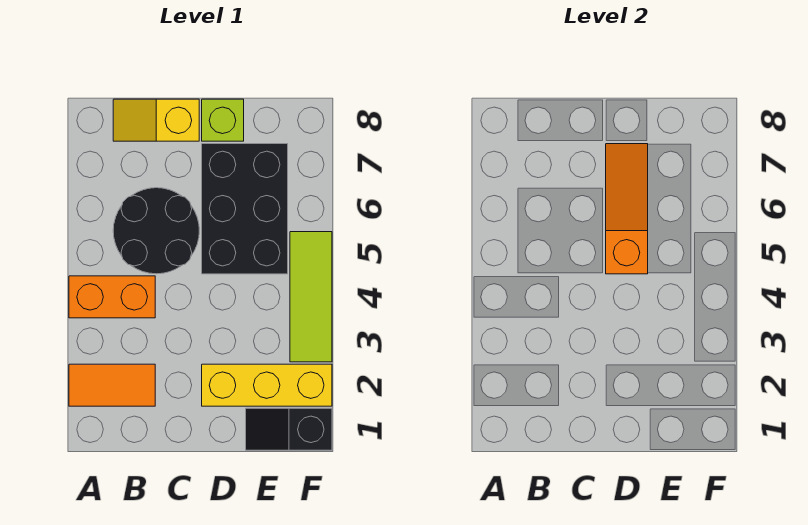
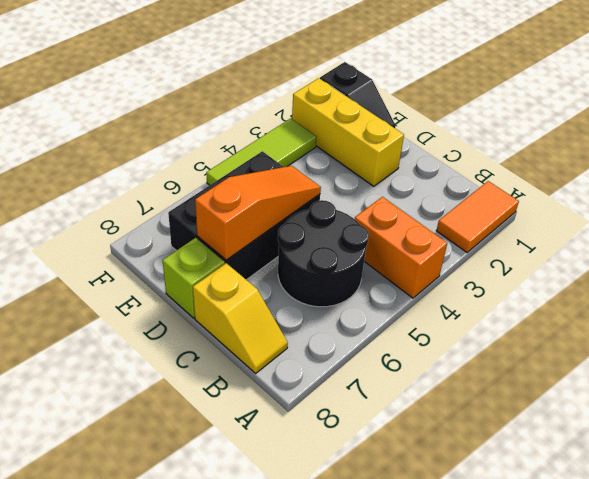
orange 1x2 tile [69,364,155,406] -> orange 1x2 tile turned to [436,181,519,252]
orange 1x3 slope [606,144,648,274] -> orange 1x3 slope turned to [195,166,321,260]

